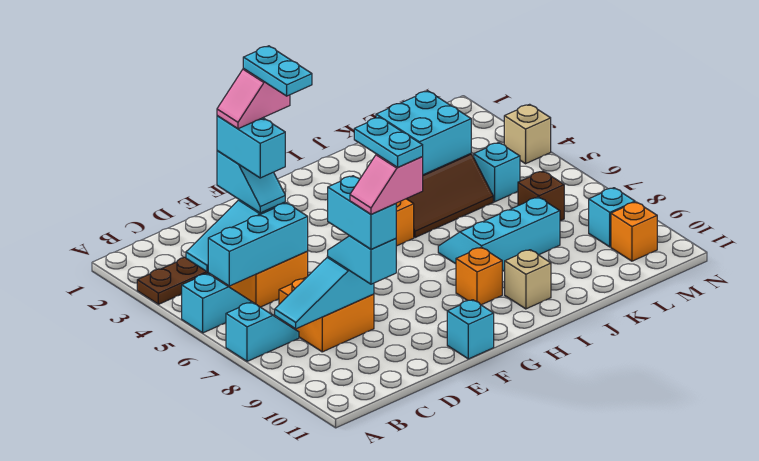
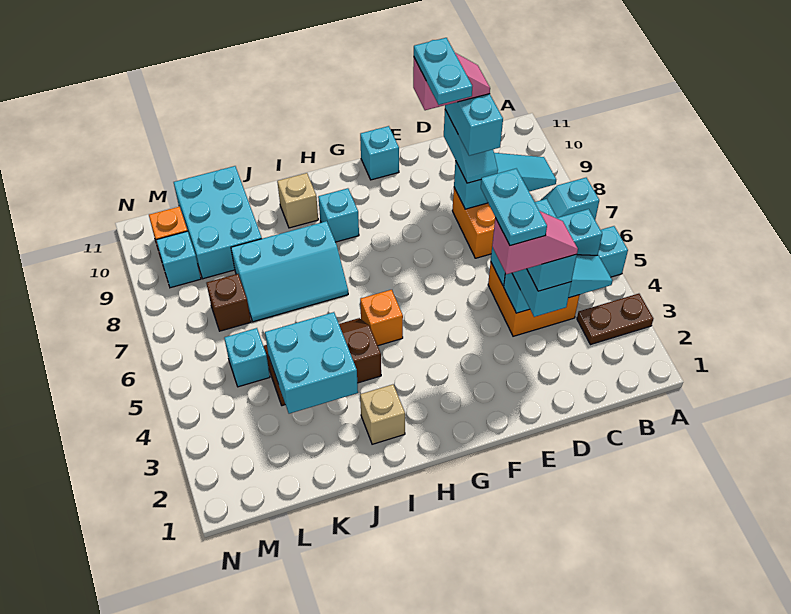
orange 1x1 brick [456,247,502,305] -> cyan 1x1 brick [318,188,359,242]
none -> cyan 2x3 brick [174,166,262,279]
tan 1x1 brick [504,104,551,164] -> tan 1x1 brick moved to [360,384,405,444]

